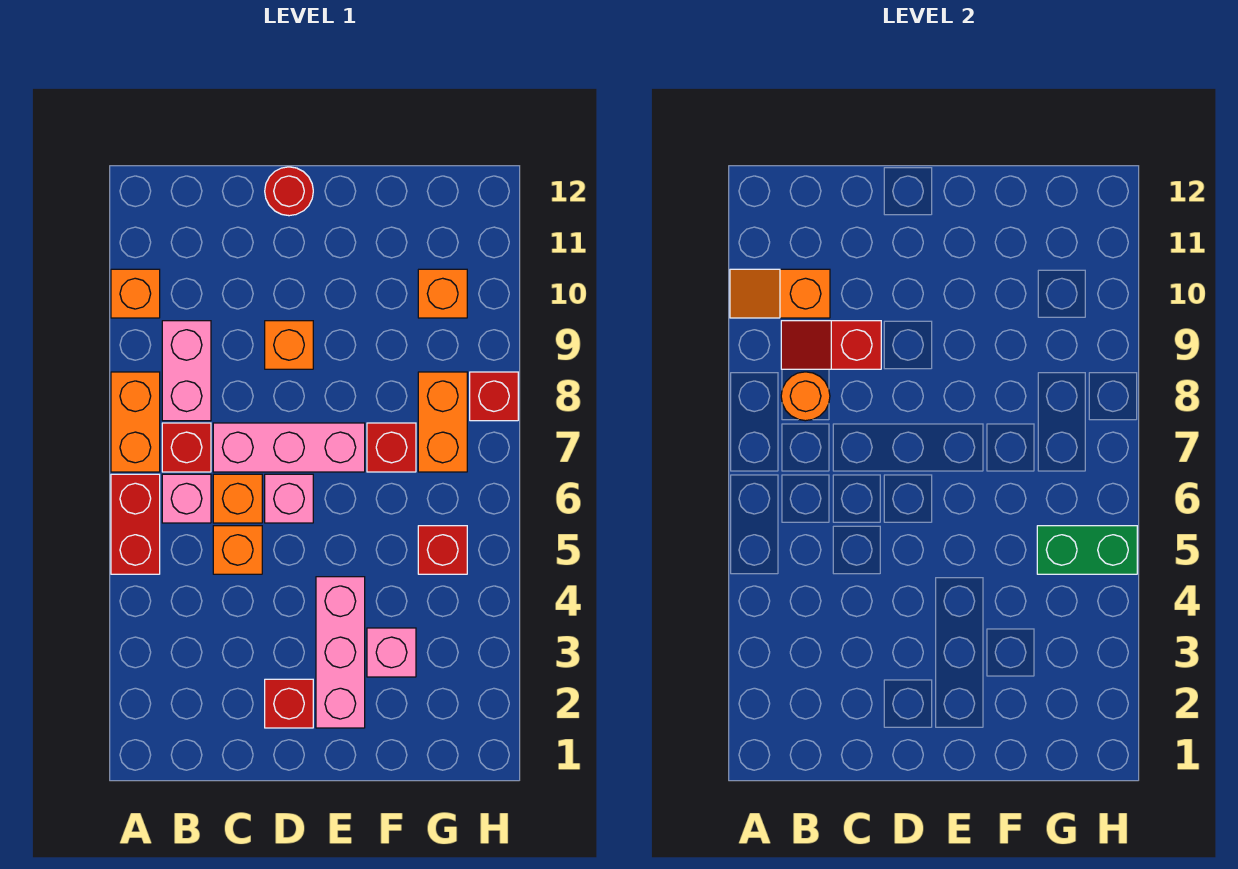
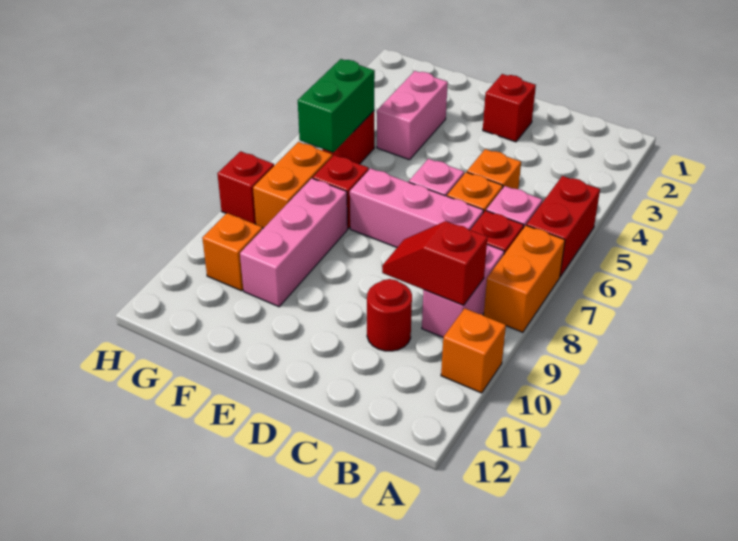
orange 1x2 slope [730,269,830,318] -> none
orange 1x1 round brick [781,372,830,421] -> none
red 1x2 slope [781,321,881,369] -> red 1x2 slope turned to [382,221,488,305]
orange 1x1 brick [265,321,313,369] -> none
red 1x1 round brick [265,167,313,216] -> red 1x1 round brick moved to [367,279,412,351]
pink 1x3 brick [316,577,365,728] -> pink 1x3 brick moved to [240,178,348,307]
pink 1x1 brick [367,628,416,677] -> pink 1x2 brick [377,71,448,160]
green 1x2 brick [1037,526,1137,574] -> green 1x2 brick turned to [298,59,375,152]

